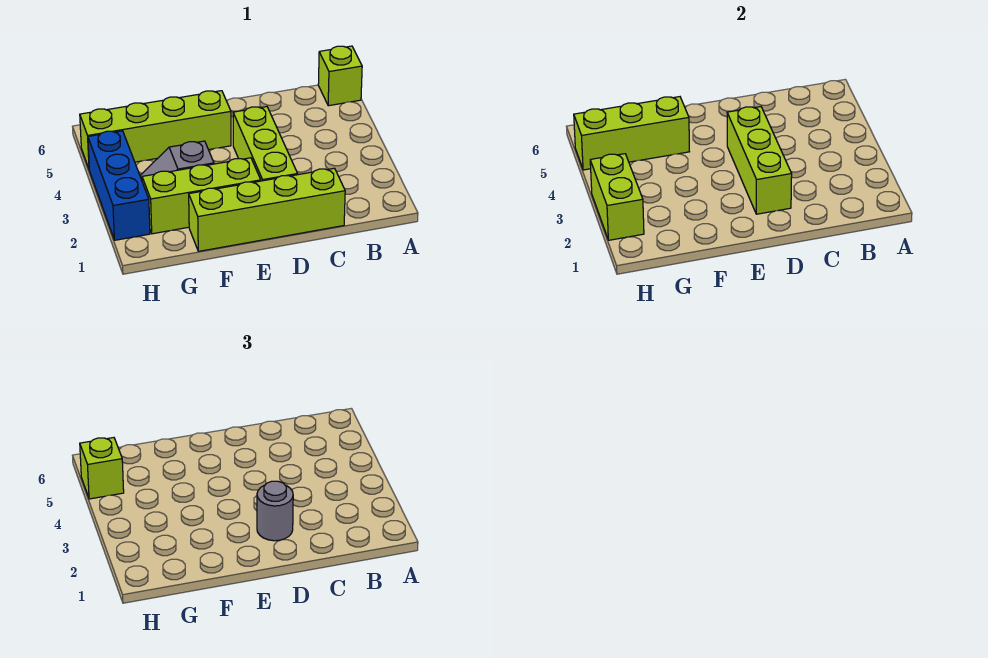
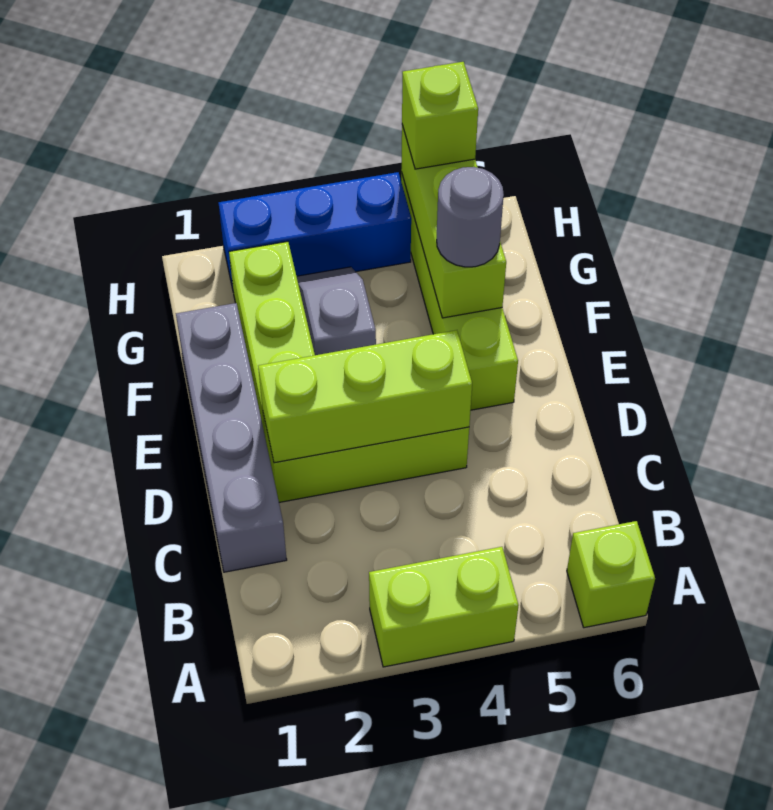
lime 1x4 brick [189,168,345,251] -> grey 1x4 brick [176,303,287,572]
grey 1x1 round brick [257,481,293,541] -> grey 1x1 round brick moved to [437,167,504,267]
lime 1x2 brick [590,154,644,240] -> lime 1x2 brick moved to [369,547,519,667]

